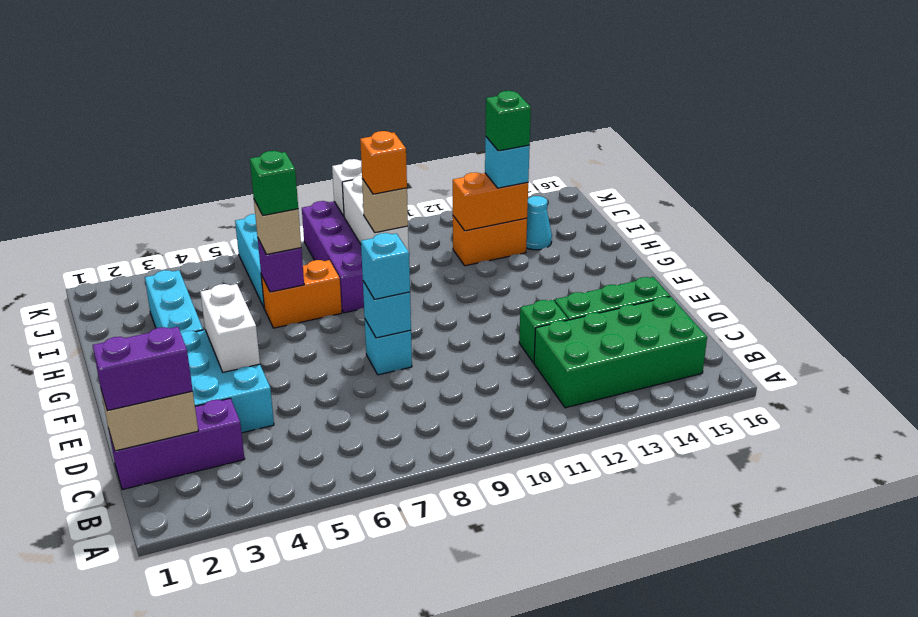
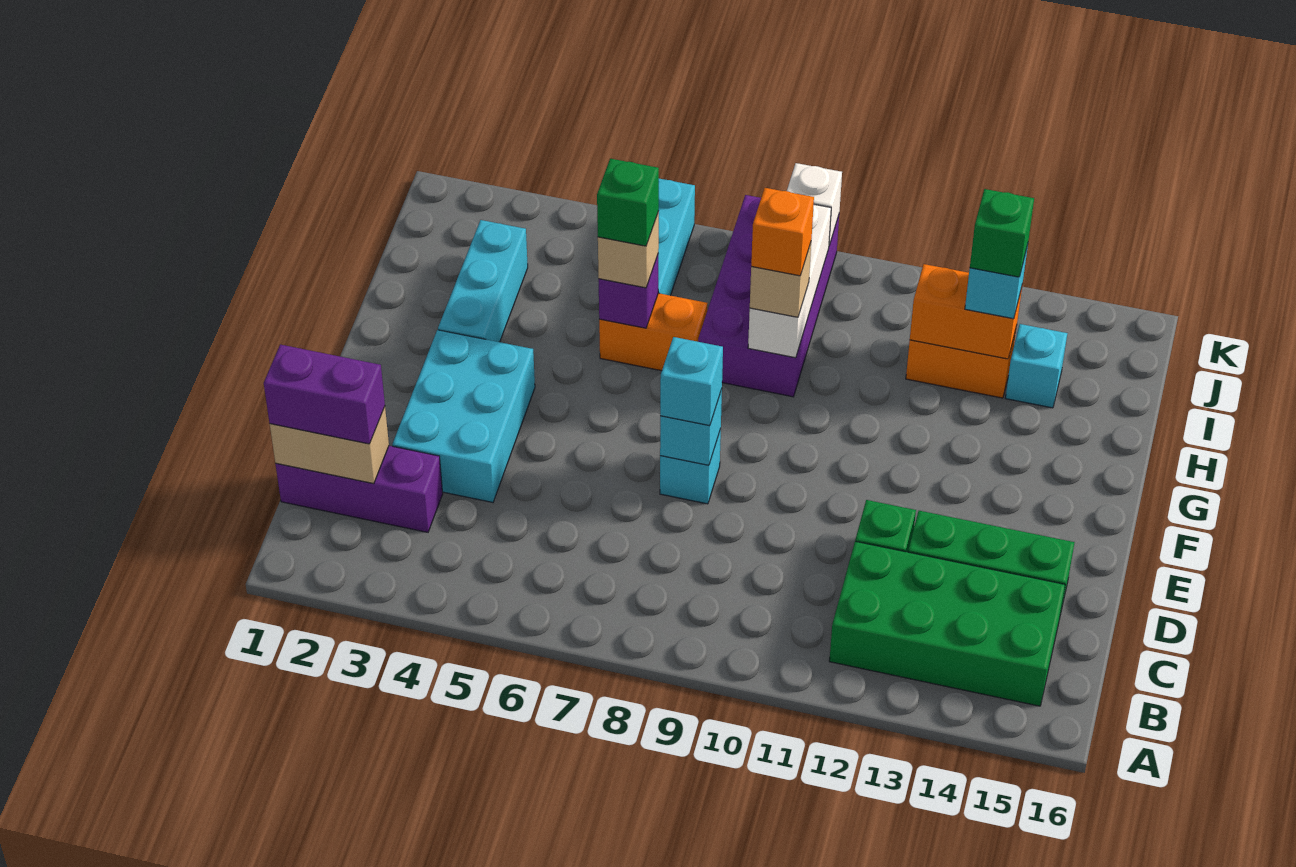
white 1x2 brick [200,284,260,372] -> none
cyan 1x1 cone [526,196,552,250] -> cyan 1x1 brick [1006,324,1067,408]

